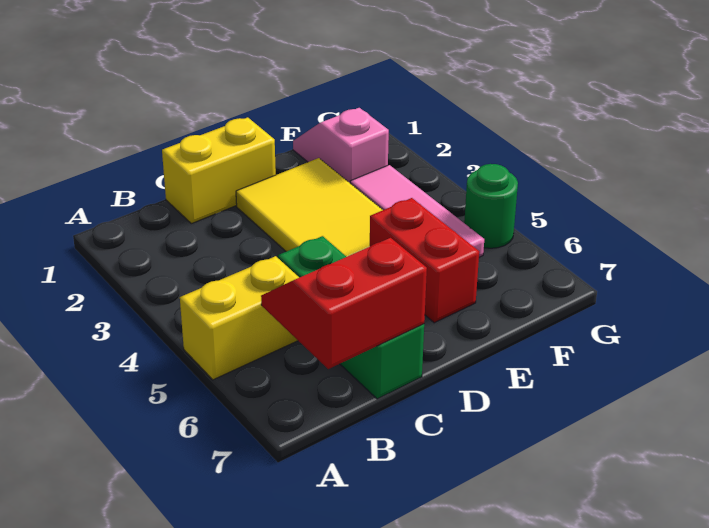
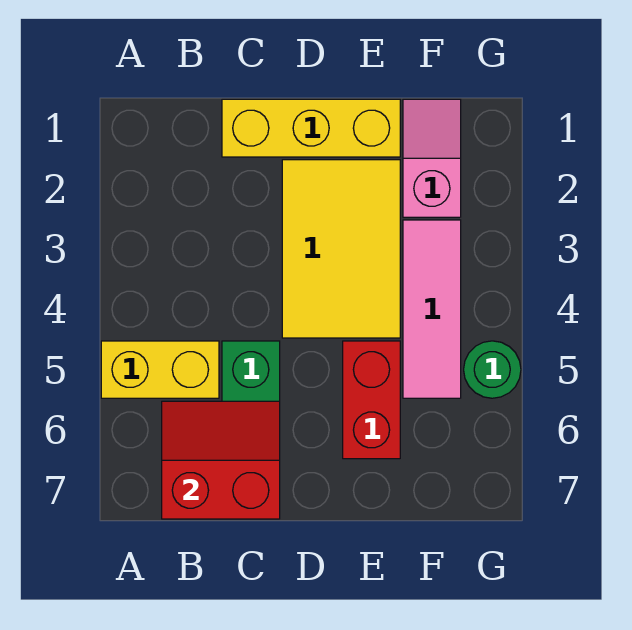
yellow 1x2 brick [162,117,276,224] -> yellow 1x3 brick [222,99,400,157]

